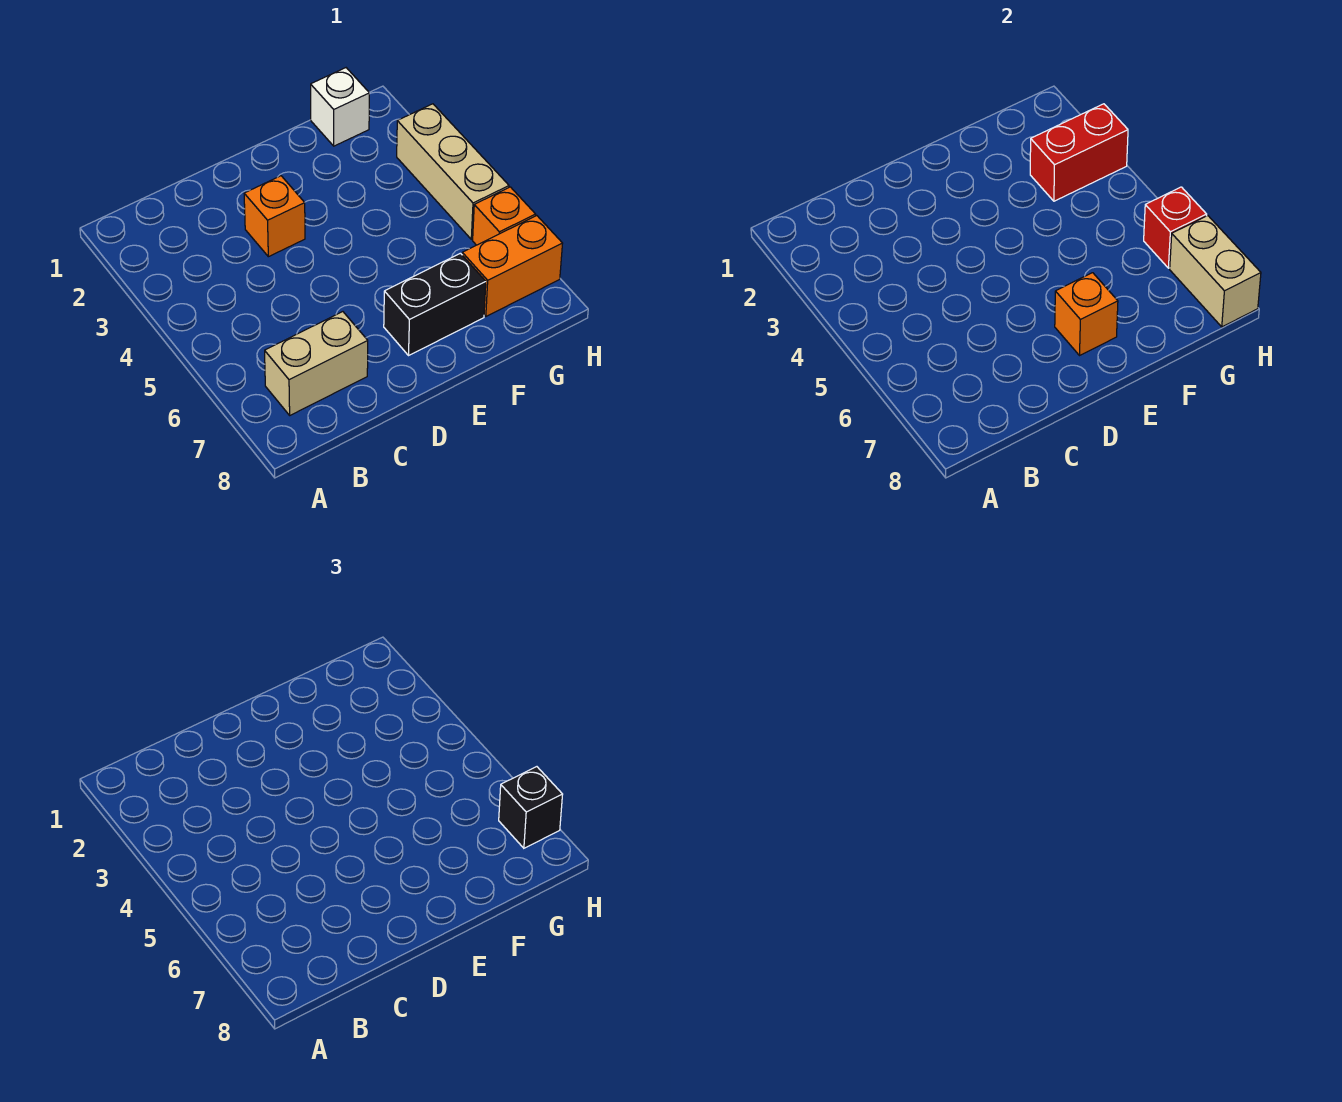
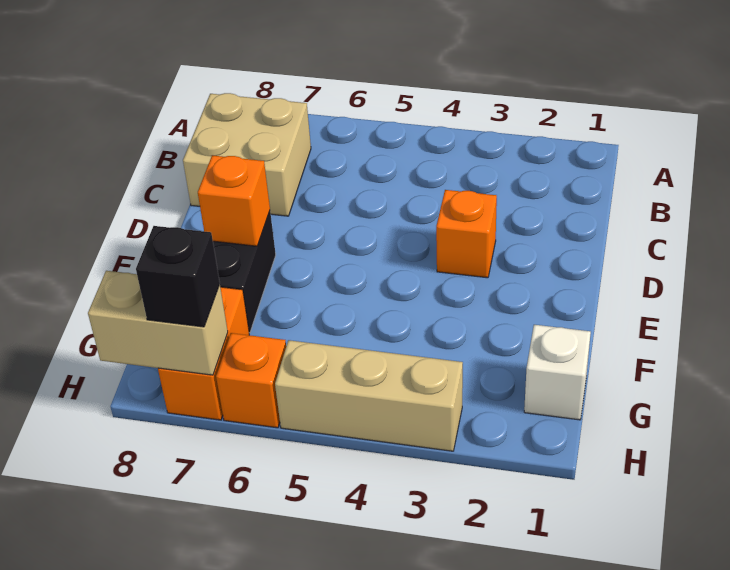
tan 1x2 brick [265,312,368,415] -> tan 2x2 brick [183,93,311,216]
red 1x2 brick [1030,104,1128,201] -> none
red 1x1 brick [1144,187,1207,268] -> none

